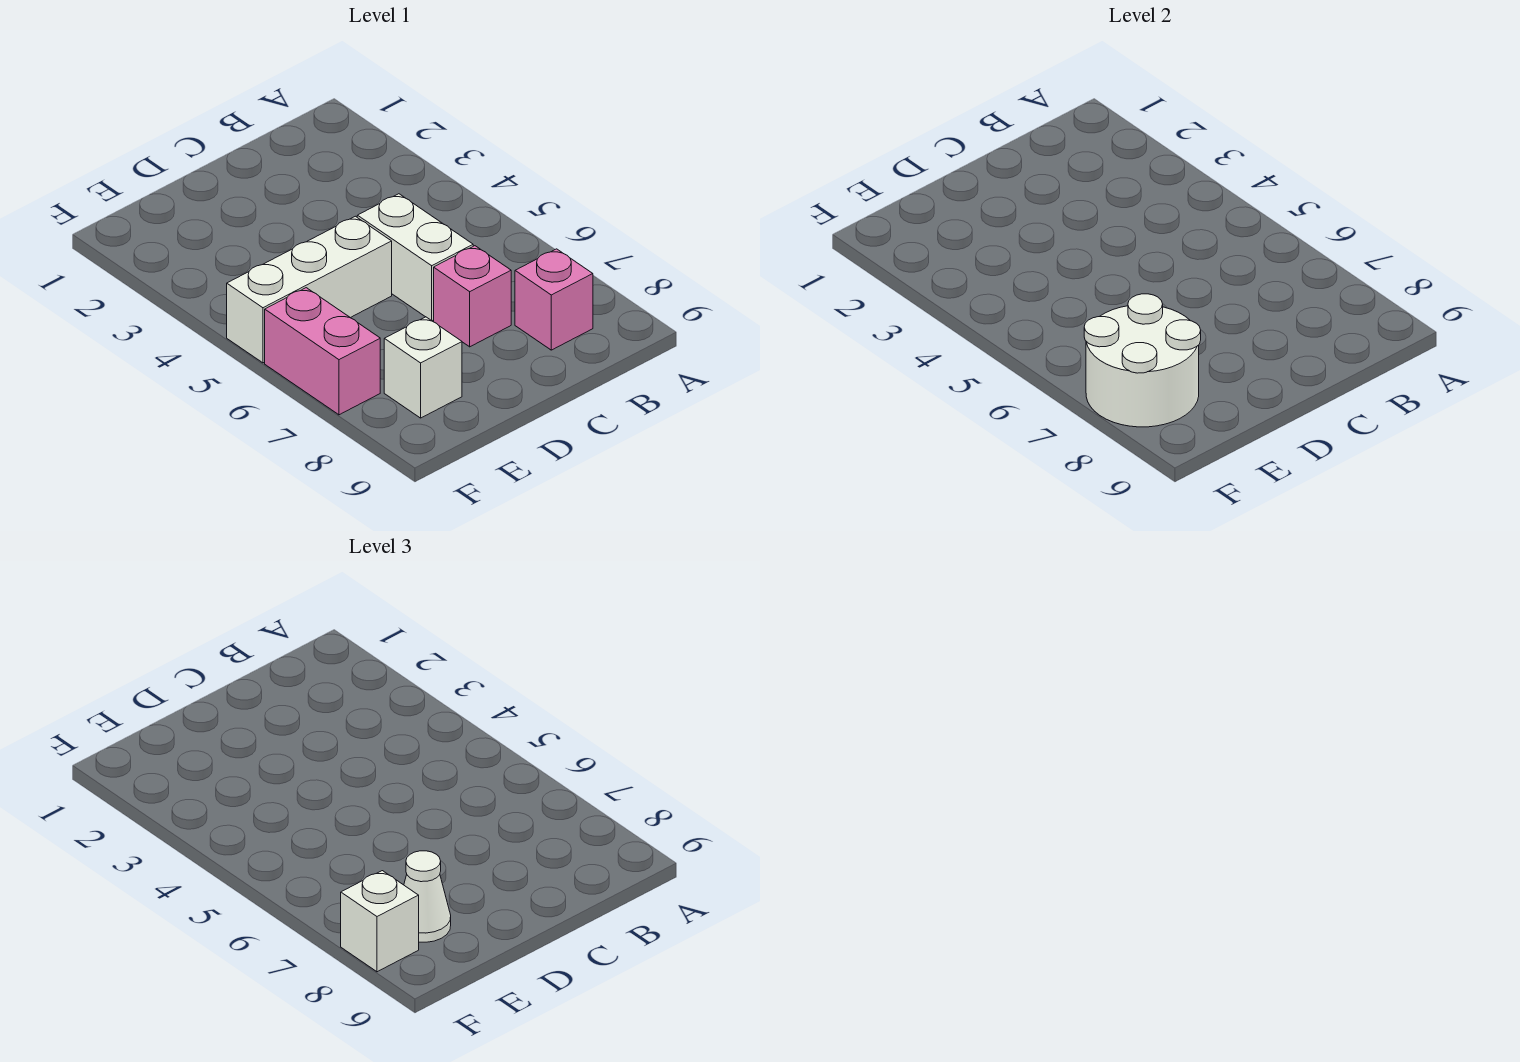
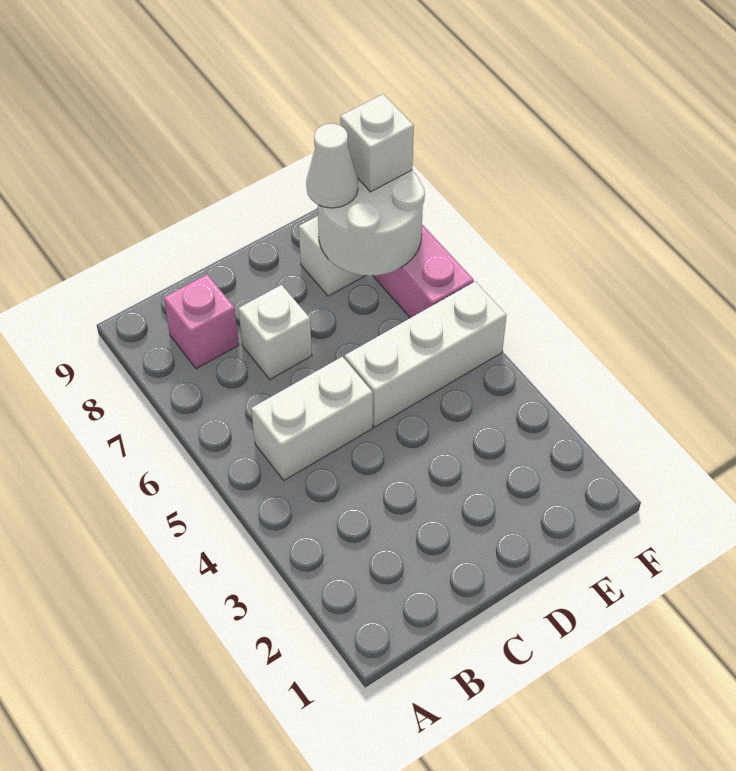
white 1x2 brick [357,194,473,321] -> white 1x2 brick turned to [251,357,373,480]
pink 1x1 brick [434,246,511,347] -> white 1x1 brick [238,285,312,379]

